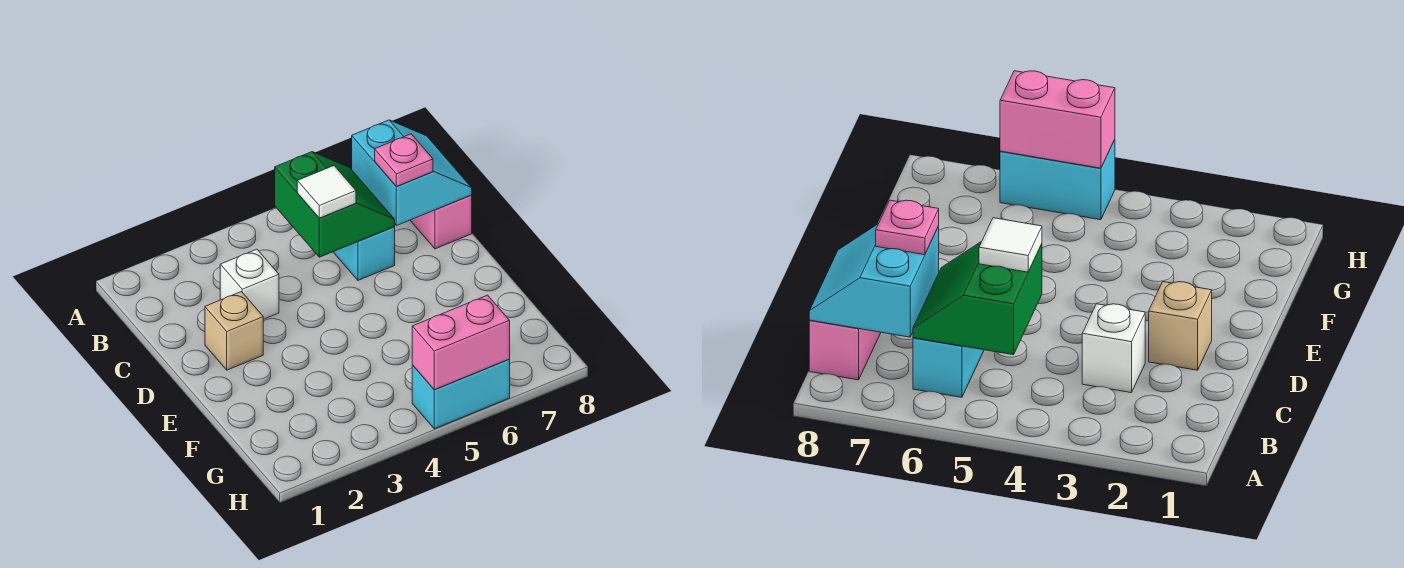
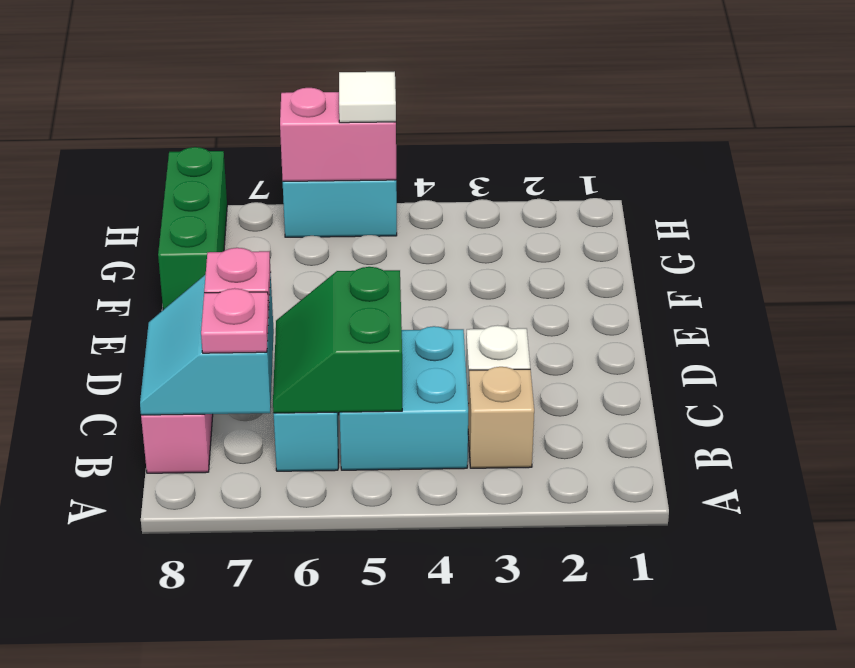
none -> cyan 2x2 brick [340,326,468,470]
none -> pink 1x1 plate [201,288,269,353]
white 1x1 tile [297,166,356,218] -> white 1x1 tile moved to [339,71,396,123]
tan 1x1 brick [205,292,263,370] -> tan 1x1 brick moved to [468,367,534,468]
none -> green 1x3 brick [158,147,227,310]

